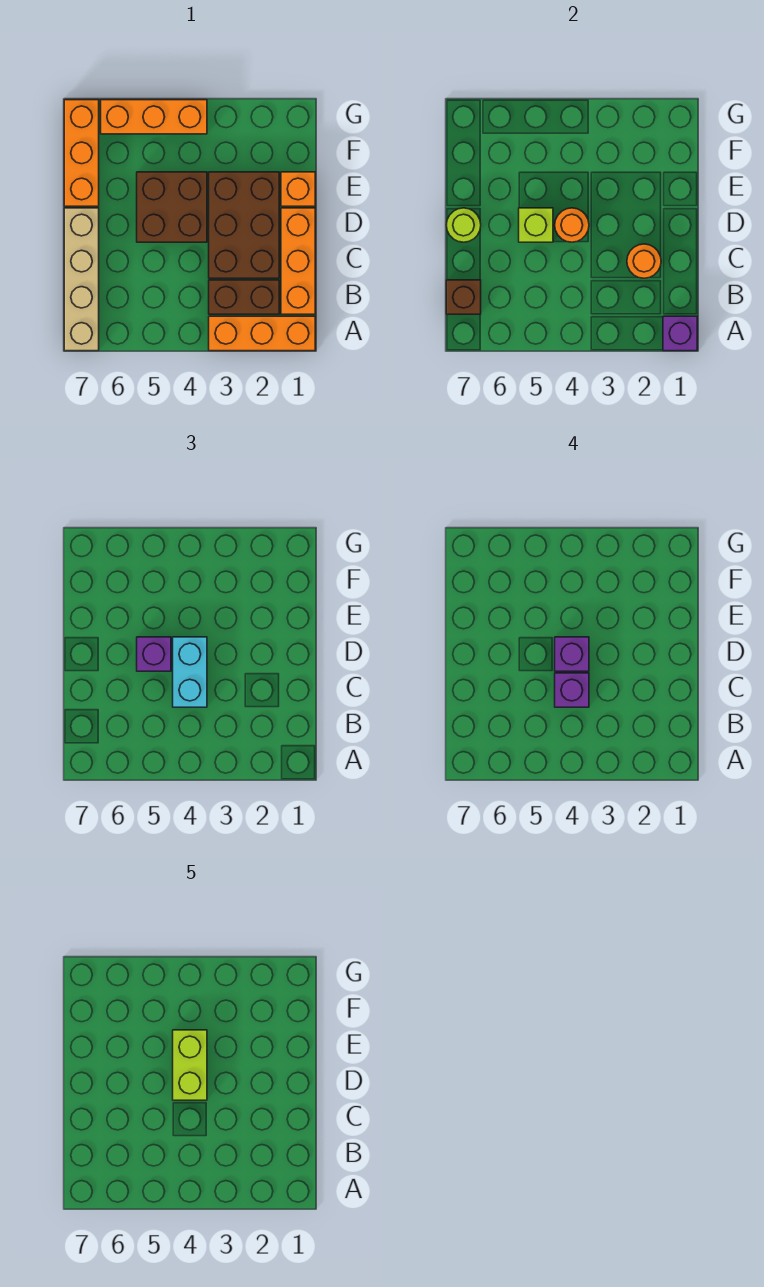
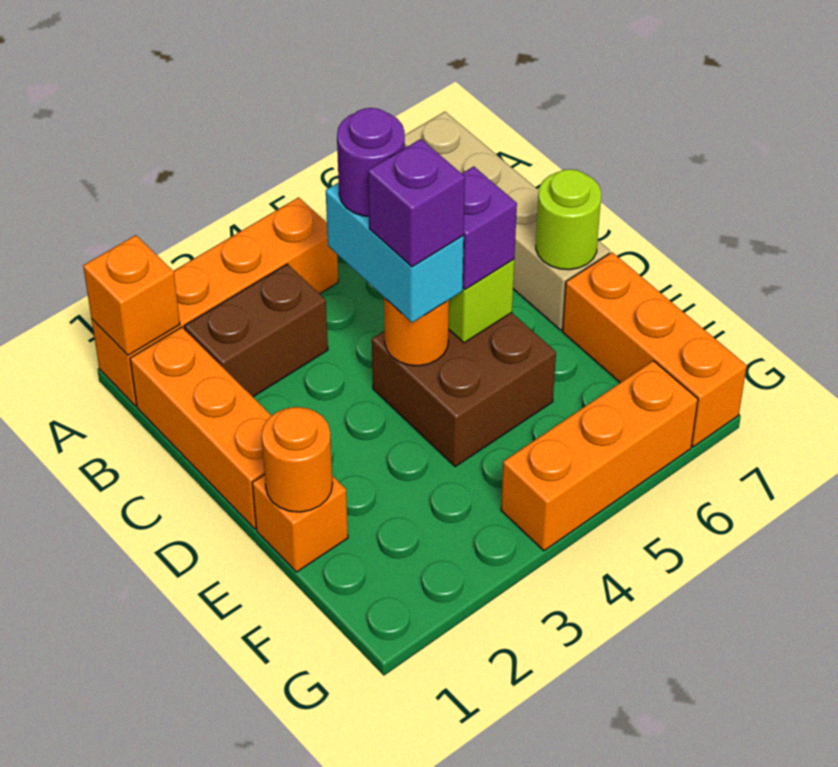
orange 1x3 brick [209,316,315,351] -> orange 1x4 brick [92,197,338,406]
purple 1x1 brick [663,316,697,351] -> orange 1x1 brick [83,235,180,355]
brown 1x1 brick [446,280,481,314] -> none
brown 2x3 brick [209,172,279,278] -> none
orange 1x1 round brick [627,244,661,278] -> orange 1x1 round brick moved to [262,407,333,512]
purple 1x1 brick [555,673,589,707] -> purple 1x1 round brick [337,108,405,216]
lime 1x2 brick [173,1030,207,1100] -> none

